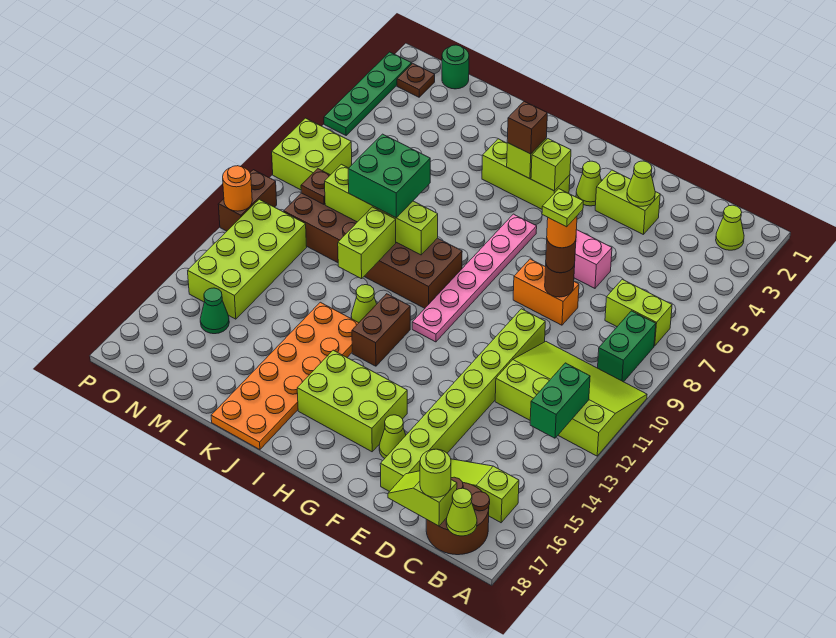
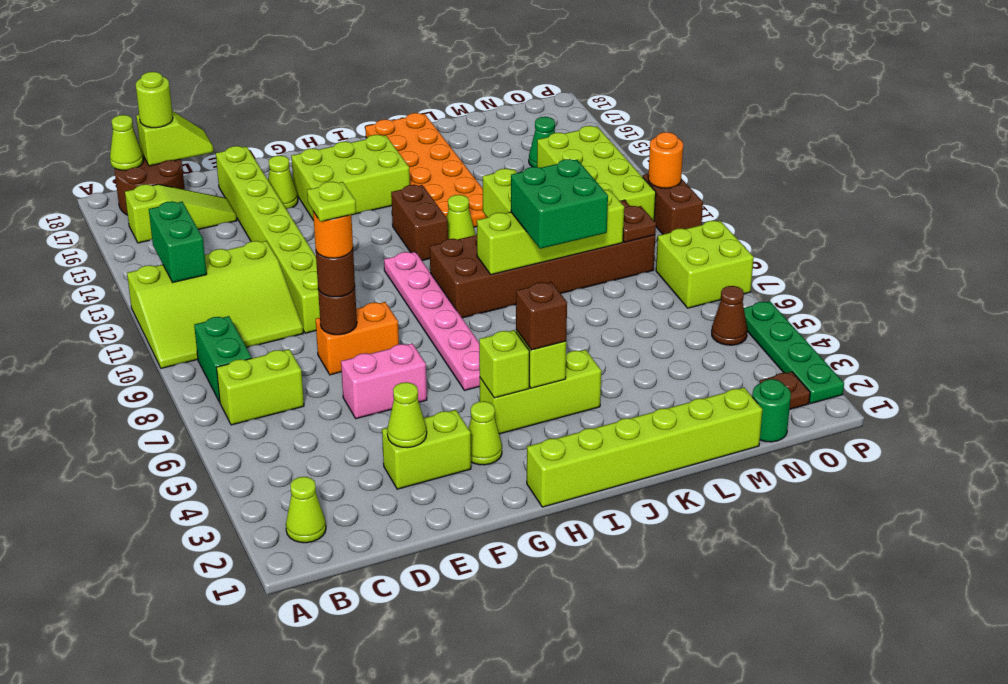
none -> lime 1x6 brick [527,388,763,507]
none -> brown 1x1 cone [712,286,747,345]

